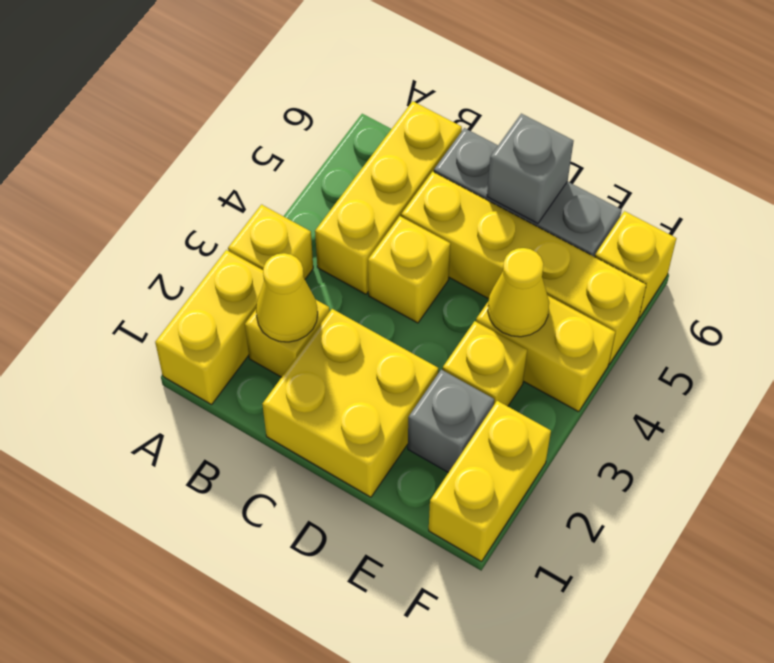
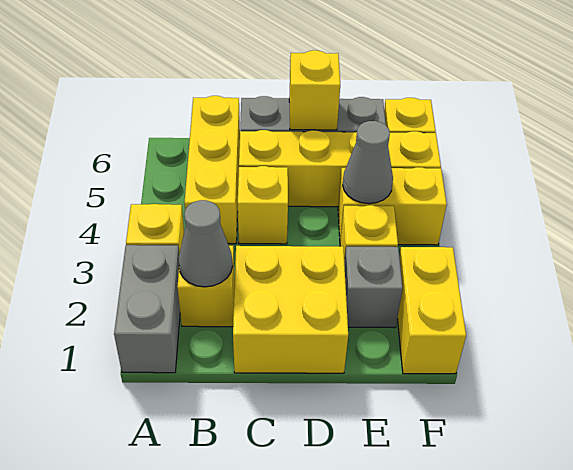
yellow 1x2 brick [155,250,264,405] -> grey 1x2 brick [114,245,180,373]
yellow 1x1 cone [256,253,318,342] -> grey 1x1 cone [178,200,233,287]
grey 1x1 brick [487,114,574,223] -> yellow 1x1 brick [289,50,340,130]
yellow 1x1 cone [488,248,549,337] -> grey 1x1 cone [343,121,393,204]

